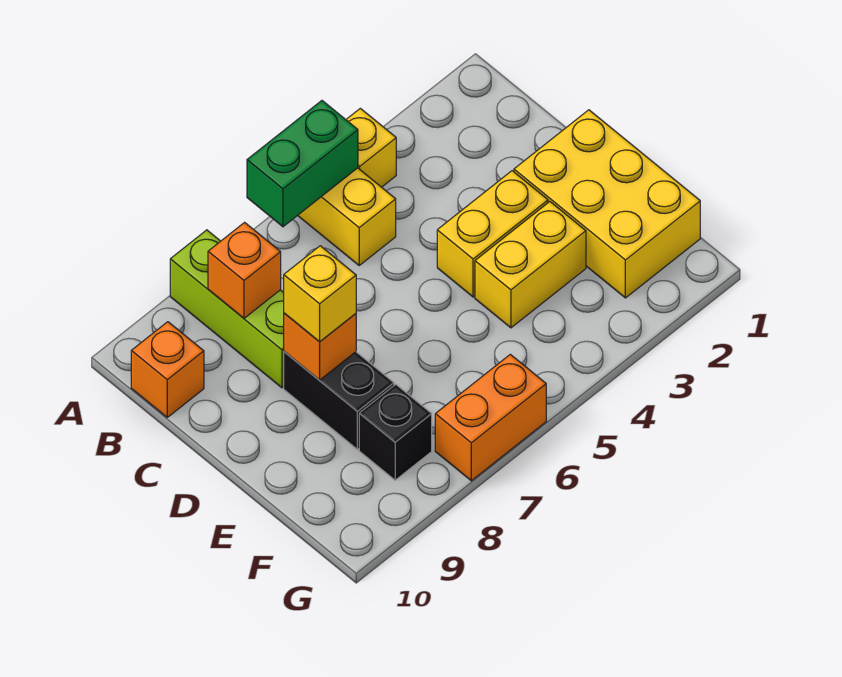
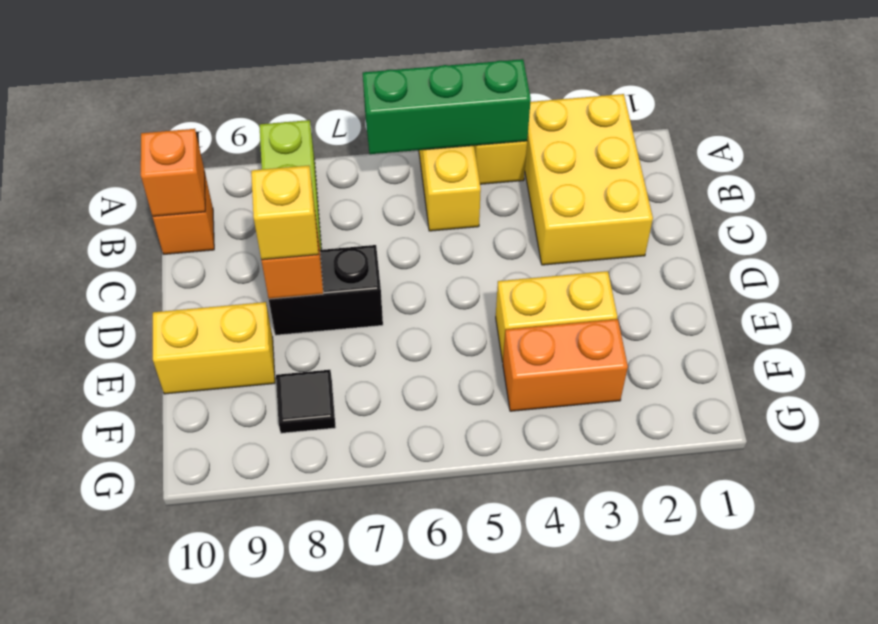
green 1x2 brick [247,101,358,227] -> green 1x3 brick [363,59,531,154]
orange 1x1 brick [208,222,281,318] -> orange 1x1 brick moved to [141,129,205,216]
yellow 2x3 brick [514,110,700,298] -> yellow 2x3 brick moved to [525,94,653,265]
yellow 1x2 brick [437,171,548,297] -> yellow 1x2 brick moved to [153,302,275,394]
black 1x2 brick [284,352,394,449] -> black 1x2 brick turned to [269,245,383,335]
black 1x1 brick [359,384,432,480] -> black 1x1 tile [276,370,336,433]
orange 1x2 brick [435,354,546,481] -> orange 1x2 brick moved to [503,319,628,411]

